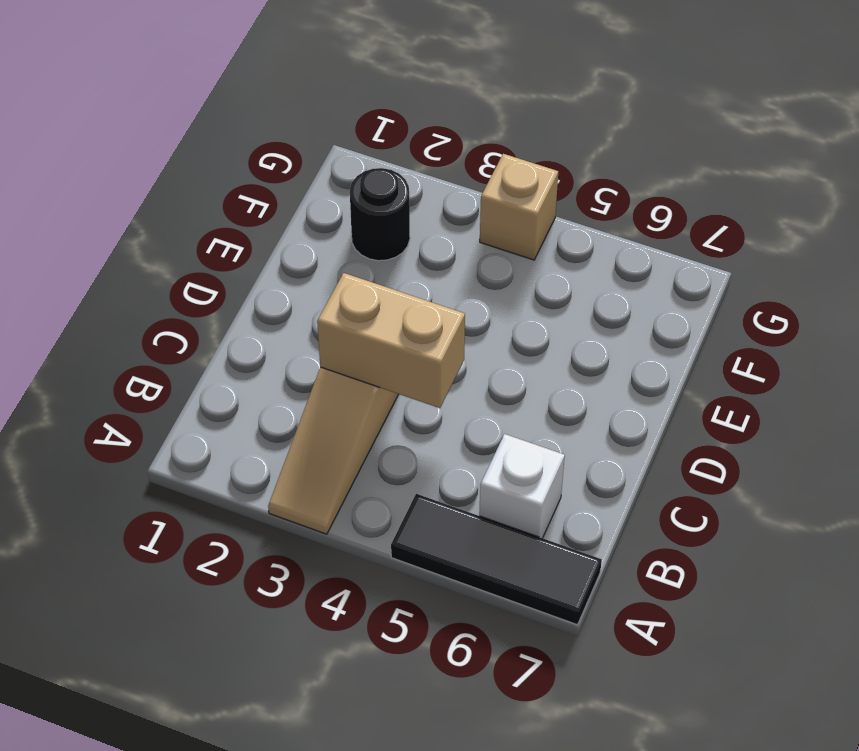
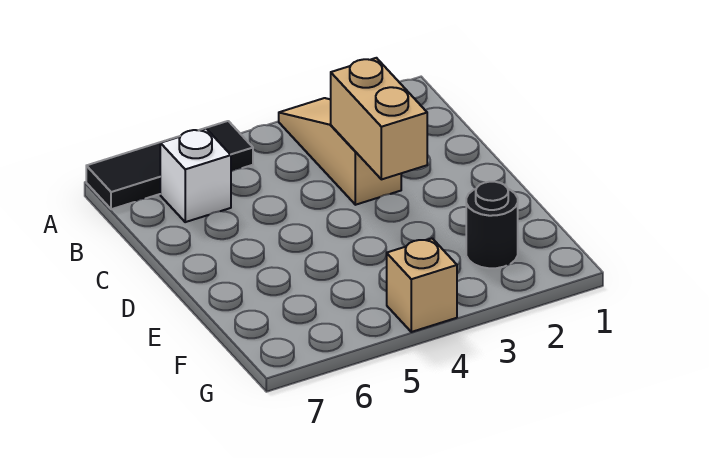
tan 1x2 brick [317,273,465,408] -> tan 1x2 brick turned to [331,58,427,179]

